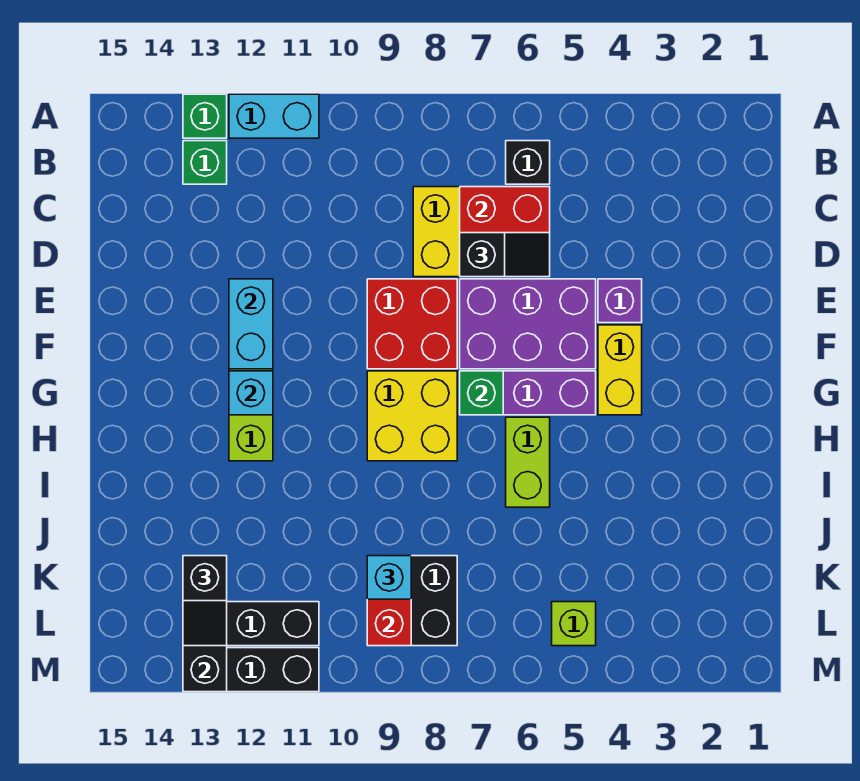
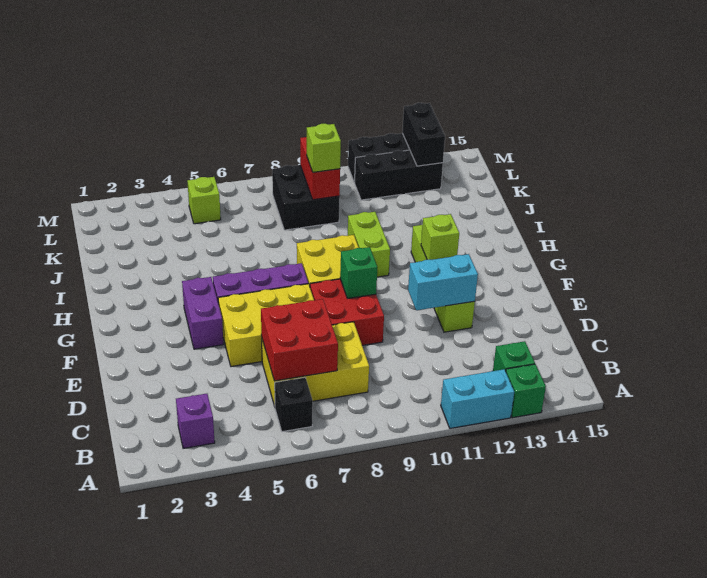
black 1x2 slope [460,233,550,277] -> none
purple 1x1 brick [598,279,642,323] -> purple 1x1 brick moved to [176,394,215,448]
purple 2x3 brick [460,279,596,369] -> yellow 2x3 brick [218,284,314,367]
cyan 1x2 brick [229,279,273,369] -> cyan 1x2 brick turned to [408,254,478,310]
yellow 1x2 brick [598,325,642,415] -> purple 1x2 brick [182,277,223,349]
green 1x1 brick [460,371,503,415] -> green 1x1 brick moved to [340,247,377,298]
cyan 1x1 brick [229,371,273,415] -> lime 1x1 brick [421,214,459,260]
lime 1x2 brick [506,417,550,507] -> lime 1x2 brick moved to [348,212,390,277]
cyan 1x1 brick [367,556,411,599] -> lime 1x1 brick [307,124,341,172]
black 1x2 slope [183,556,227,646] -> none

